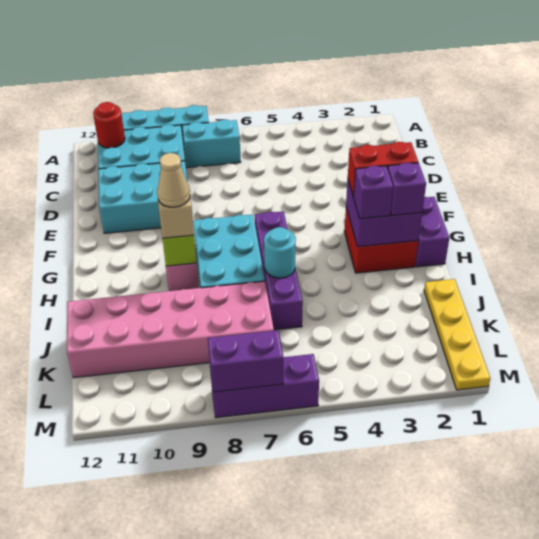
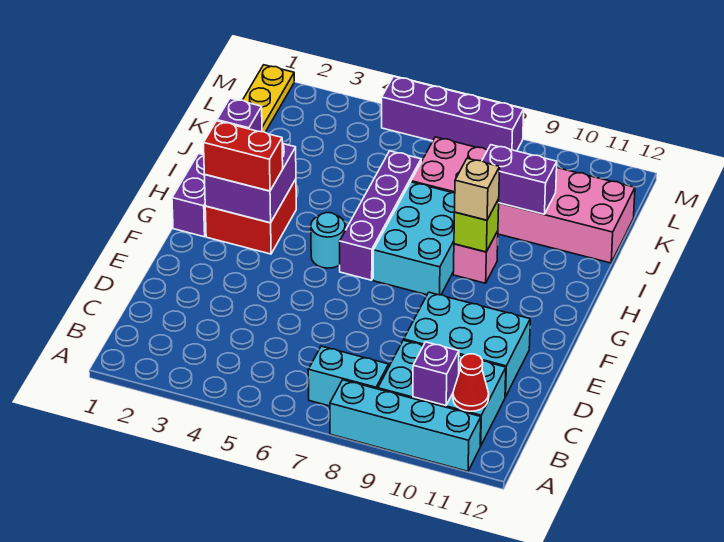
red 1x1 round brick [93,102,125,148] -> red 1x1 cone [453,354,489,411]
purple 1x1 brick [354,166,393,219] -> purple 1x1 brick moved to [413,342,459,406]
tan 1x1 cone [157,153,190,207] -> none
cyan 1x1 round brick [264,227,296,278] -> cyan 1x1 round brick moved to [311,213,345,268]
purple 1x3 brick [210,354,319,418] -> purple 1x4 brick [382,76,524,151]
purple 1x2 brick [208,330,283,392] -> purple 1x2 brick moved to [482,145,557,214]

